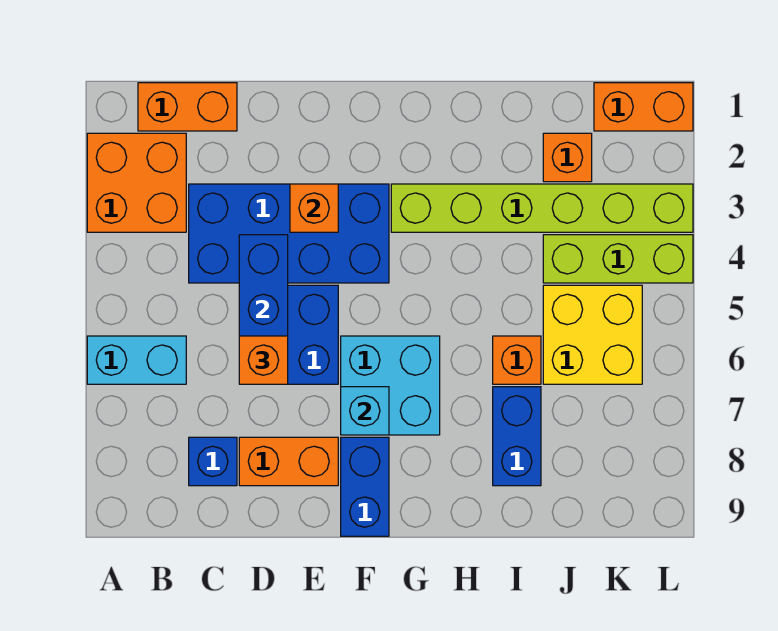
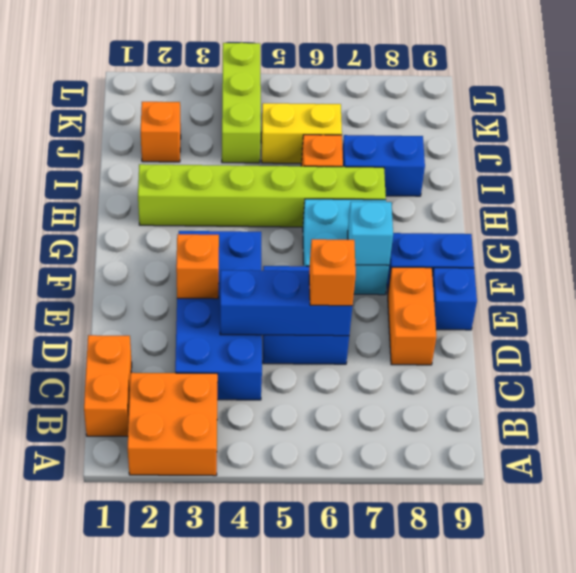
cyan 1x2 brick [87,336,186,384] -> none
blue 1x1 brick [189,437,237,486] -> blue 1x1 brick moved to [432,268,477,330]
lime 1x6 brick [391,184,693,232] -> lime 1x6 brick turned to [138,164,386,227]
yellow 2x2 brick [543,285,642,384] -> yellow 1x2 brick [261,103,342,163]
orange 1x2 brick [594,83,693,131] -> none

